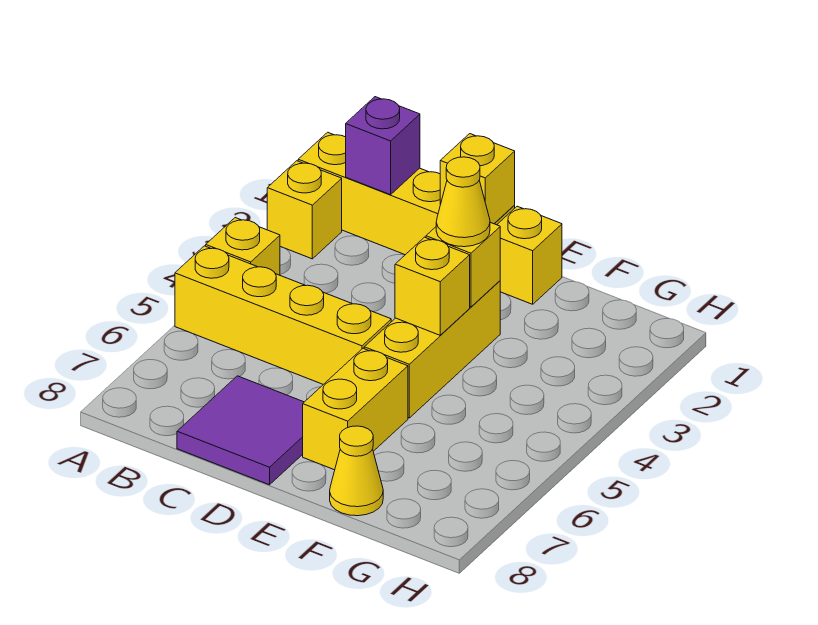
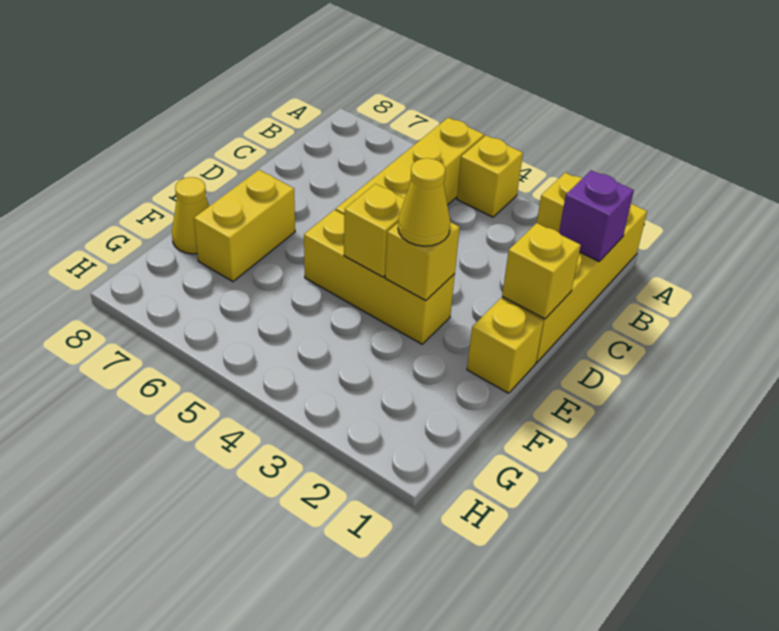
purple 2x2 tile [177,376,304,485] -> none
yellow 1x2 brick [303,348,408,470] -> yellow 1x2 brick turned to [194,170,295,282]

